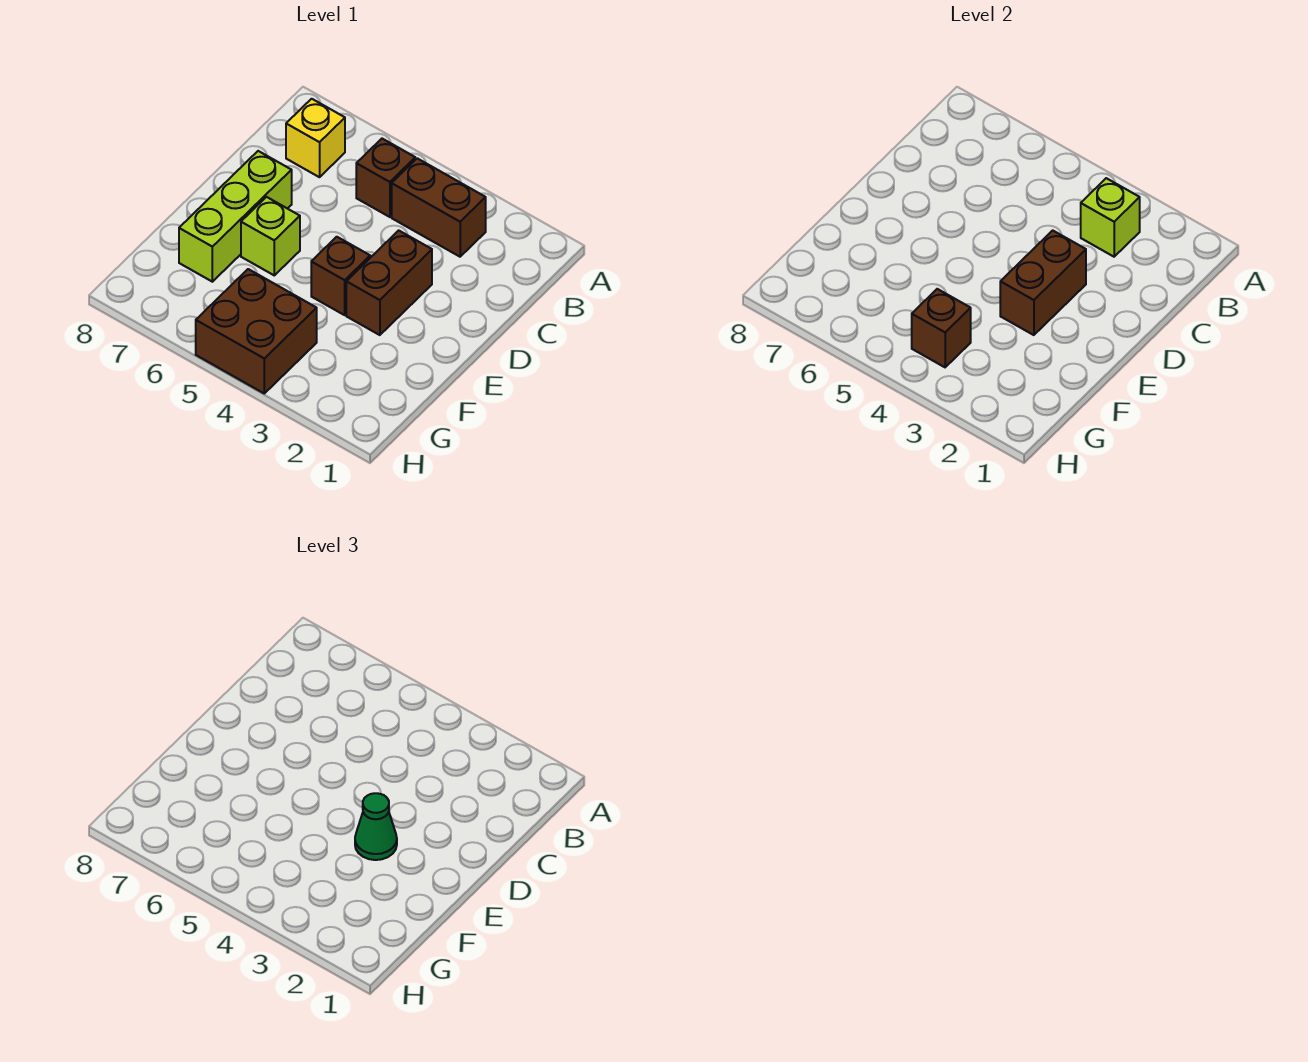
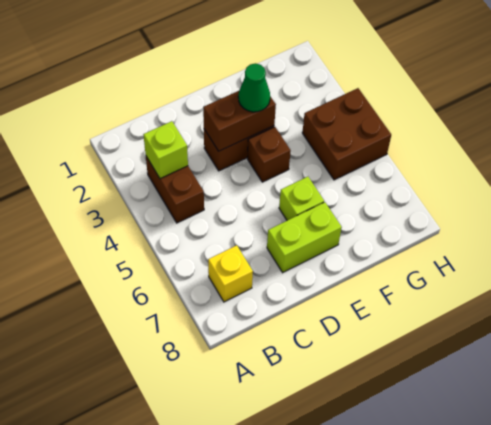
brown 1x1 brick [356,139,415,217] -> none
lime 1x3 brick [179,151,292,282] -> lime 1x2 brick [267,202,342,273]
brown 1x1 brick [912,289,971,367] -> none

